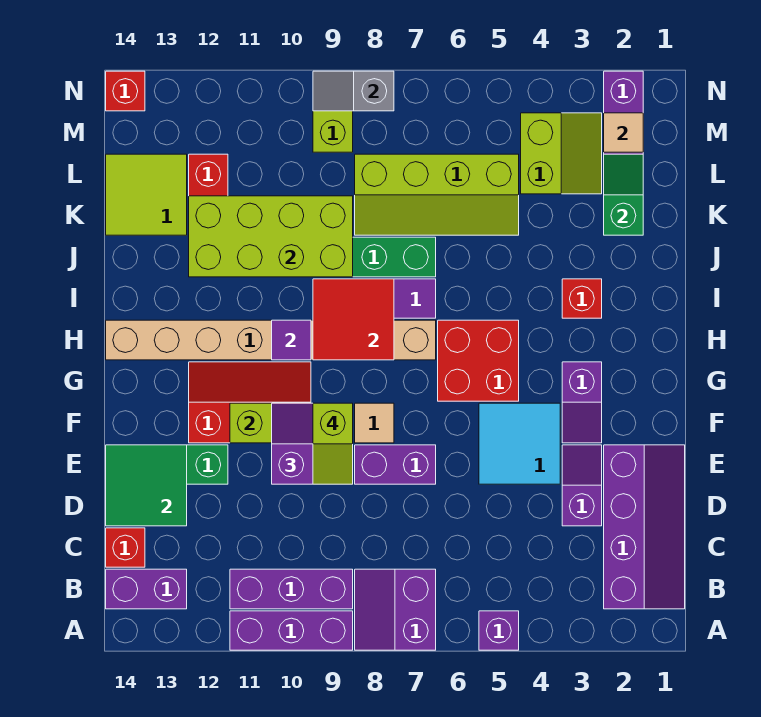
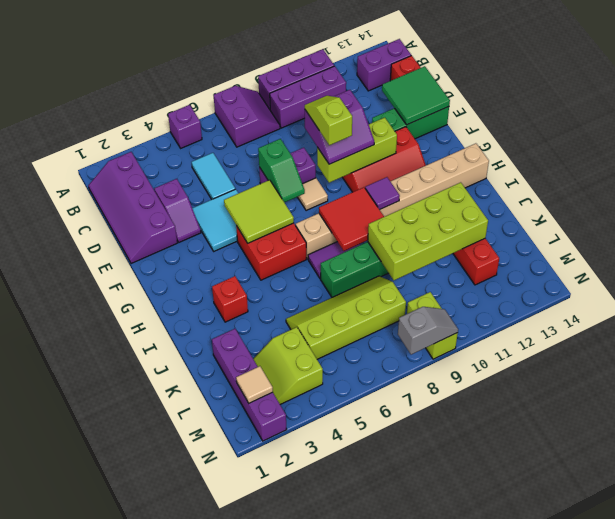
none -> cyan 1x2 tile [191,153,235,199]
purple 1x2 slope [562,362,602,443] -> none
green 1x2 slope [604,154,643,235] -> green 1x2 slope moved to [258,139,305,202]
lime 2x2 tile [106,154,187,235] -> lime 2x2 tile moved to [224,180,294,243]
red 1x1 brick [106,71,145,111] -> none

